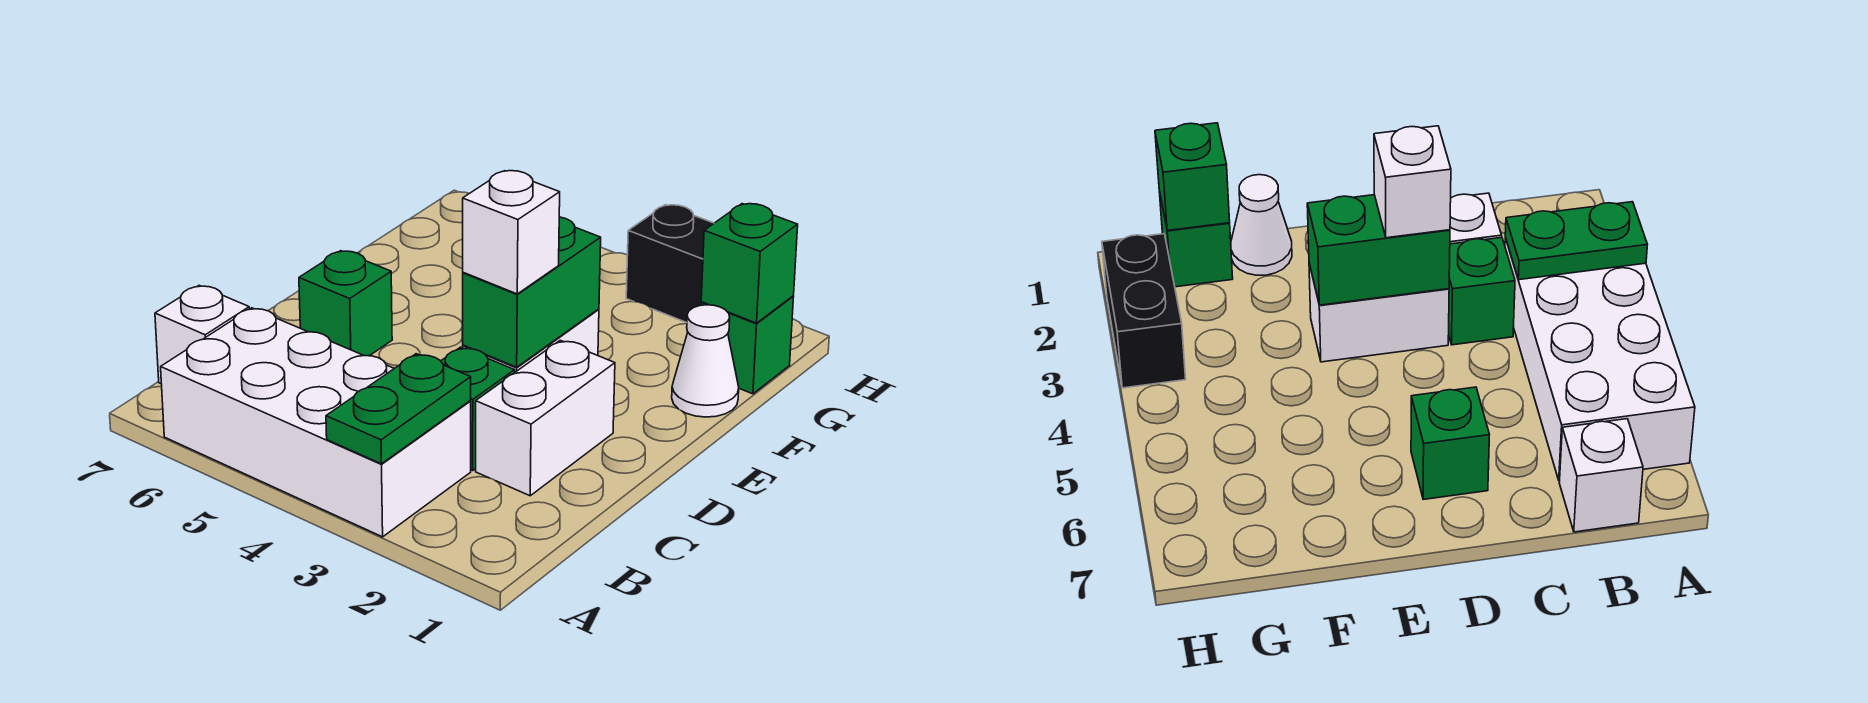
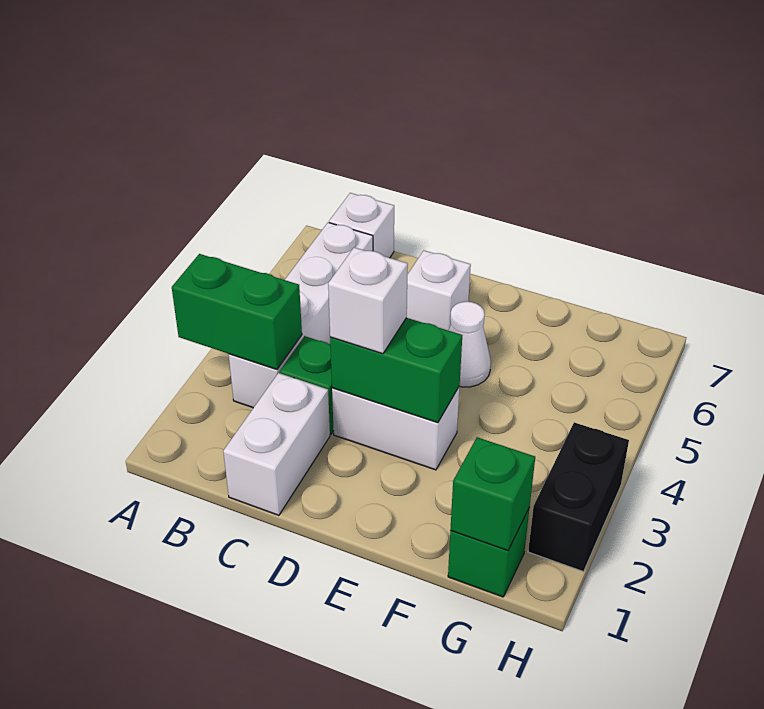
white 2x4 brick [161,308,471,537] -> white 1x4 brick [229,223,373,408]
green 1x2 plate [326,354,471,464] -> green 1x2 brick [172,254,302,369]
white 1x2 brick [476,340,615,496] -> white 1x2 brick turned to [223,373,330,515]
green 1x1 brick [299,251,392,356] -> white 1x1 brick [407,251,471,331]
white 1x1 cone [672,305,739,417] -> white 1x1 cone moved to [449,302,491,387]

